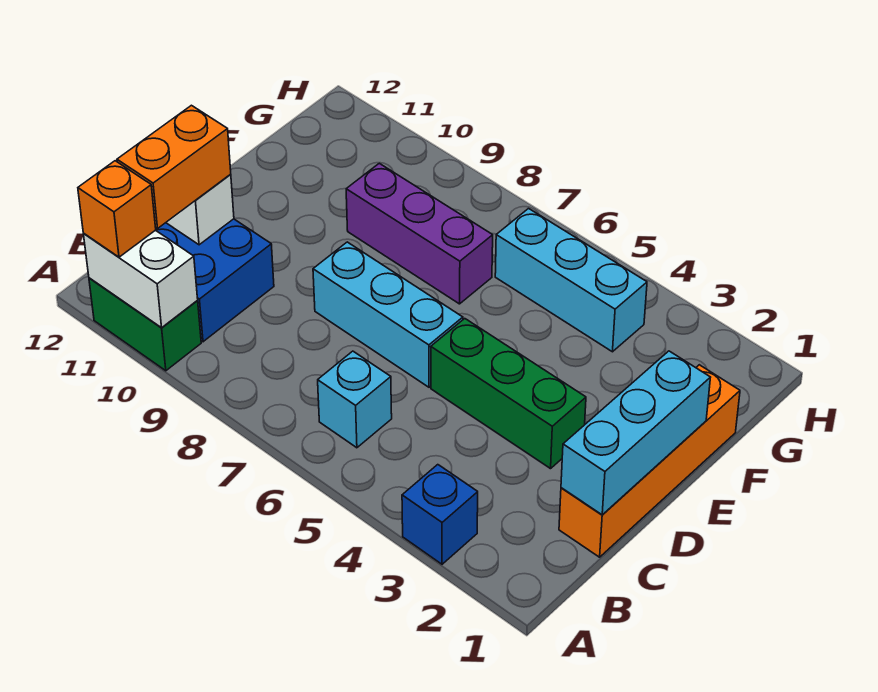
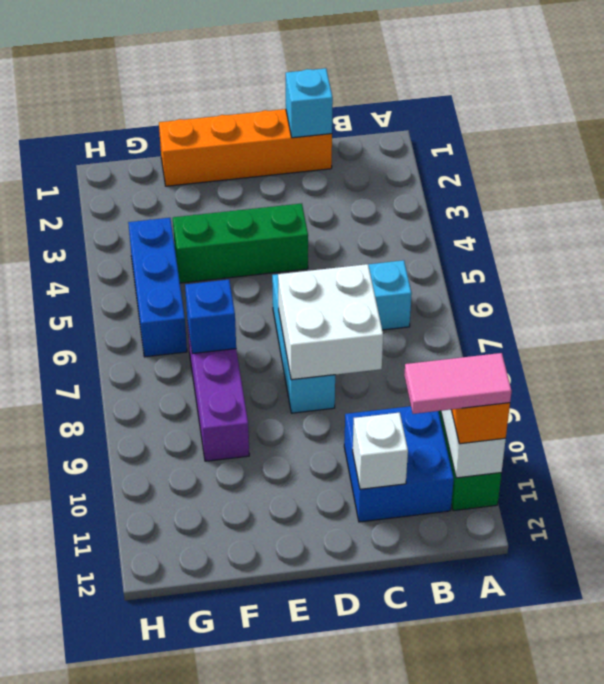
blue 1x1 brick [402,465,478,564] -> blue 1x1 brick moved to [185,280,236,354]
none -> pink 1x2 tile [404,353,512,414]
orange 1x2 brick [117,105,231,228] -> none
cyan 1x3 brick [561,351,711,515] -> cyan 1x1 brick [286,68,333,138]
none -> white 2x2 brick [278,264,383,380]
green 1x3 brick [431,319,586,469] -> green 1x3 brick turned to [173,203,308,283]
cyan 1x3 brick [495,209,647,352] -> blue 1x3 brick [128,218,187,357]

